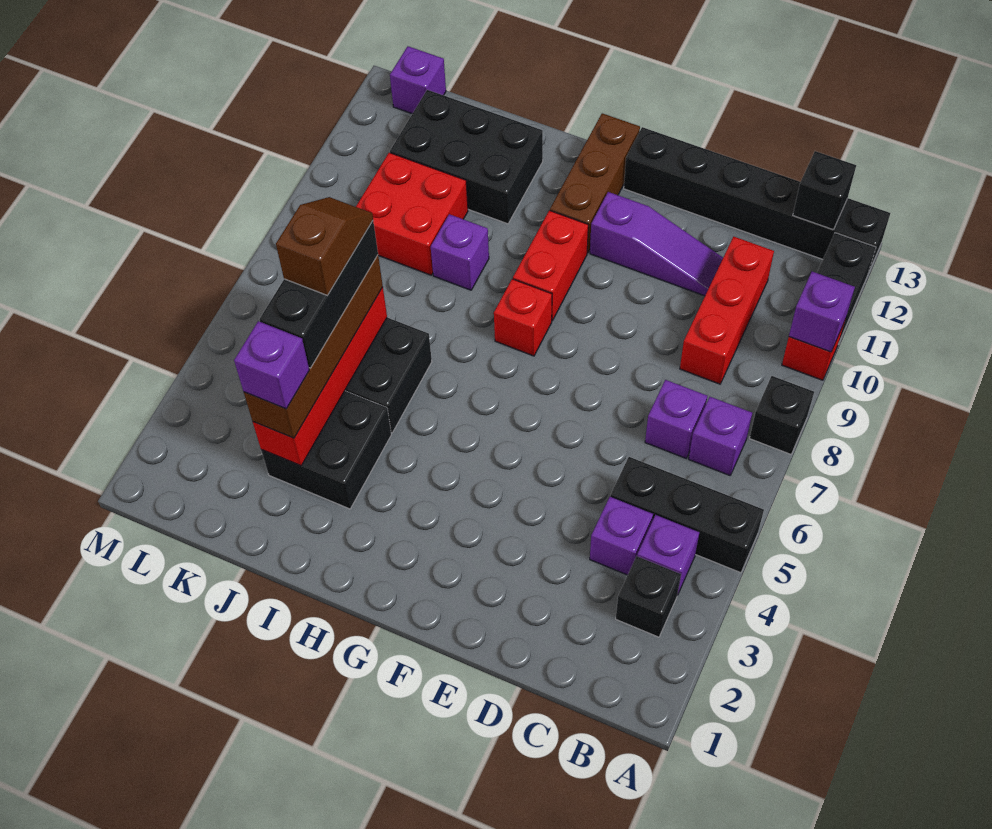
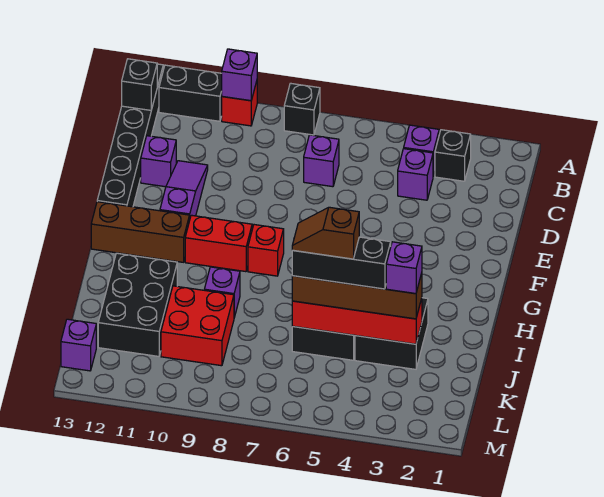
black 1x3 brick [610,457,764,573] -> none
purple 1x1 brick [689,397,752,475] -> purple 1x1 brick moved to [141,136,176,187]
red 1x3 brick [680,237,774,384] -> none

